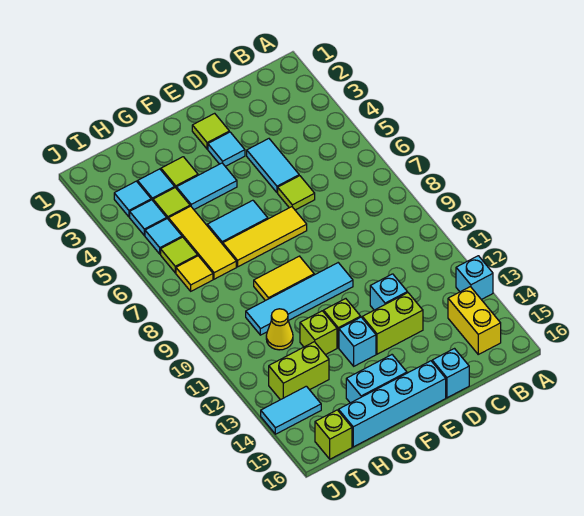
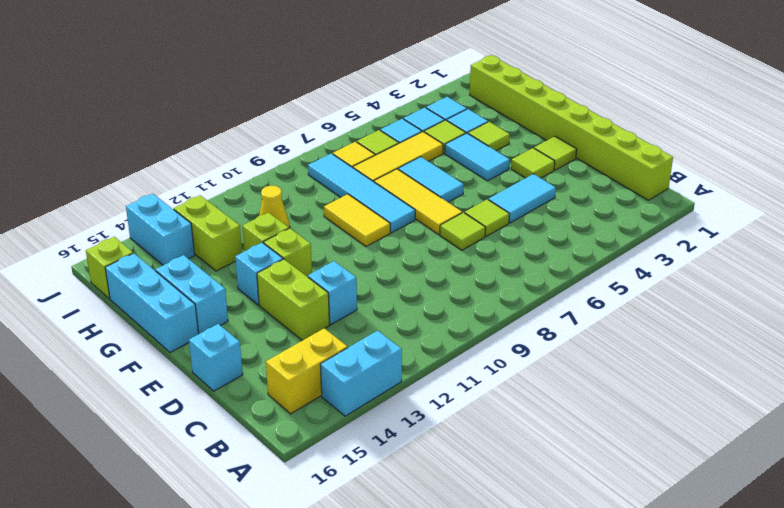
cyan 1x1 brick [456,256,493,300] -> cyan 1x2 brick [320,331,402,416]
none -> lime 1x8 brick [470,55,673,200]
none -> lime 1x1 tile [440,213,486,250]
cyan 1x1 tile [208,132,245,166] -> lime 1x1 tile [511,148,555,178]
cyan 1x4 tile [246,263,353,335] -> cyan 1x4 tile moved to [308,153,415,233]
cyan 1x4 brick [338,361,446,447] -> cyan 1x3 brick [105,253,198,353]
cyan 1x2 tile [261,386,321,434] -> cyan 1x2 brick [126,194,195,265]

